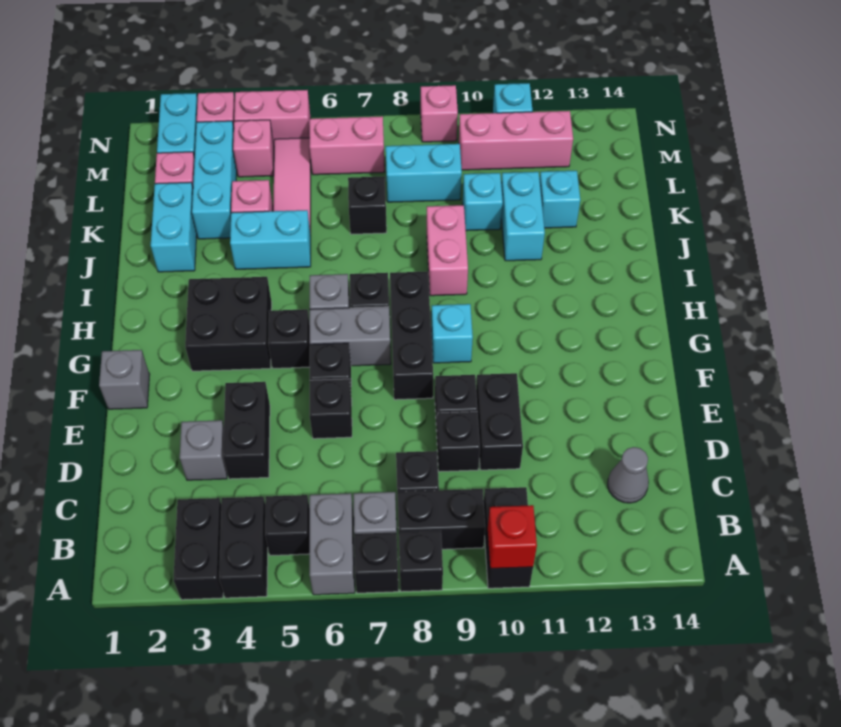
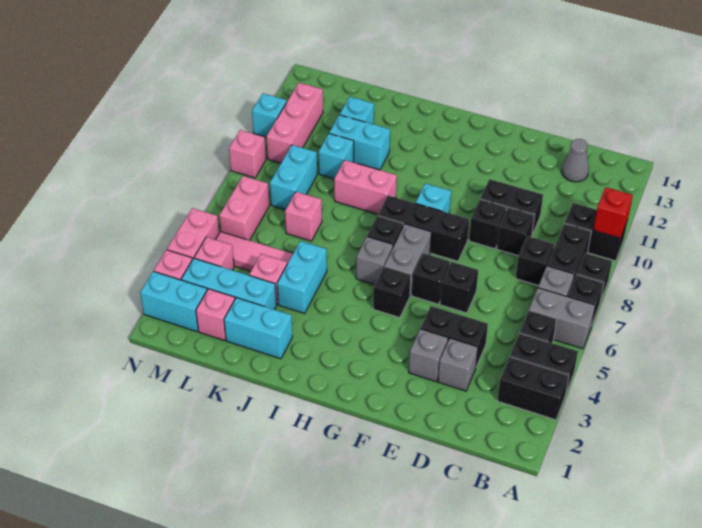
grey 1x1 brick [99,350,150,409] -> grey 1x1 brick moved to [409,329,448,382]
black 2x2 brick [185,277,272,371] -> none
black 1x1 brick [348,176,387,234] -> pink 1x1 brick [285,192,322,241]

